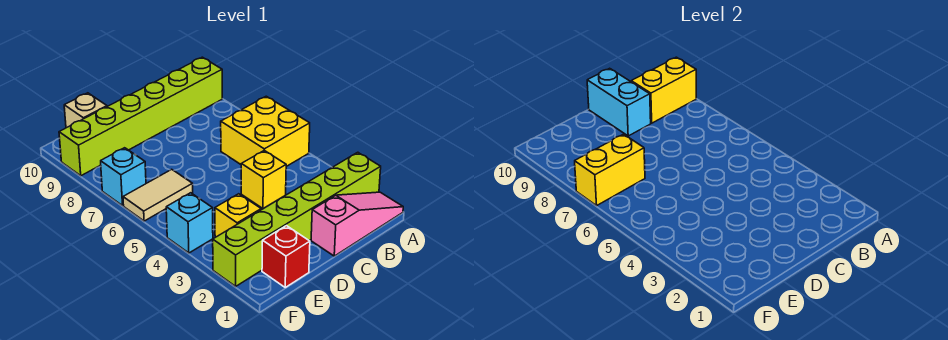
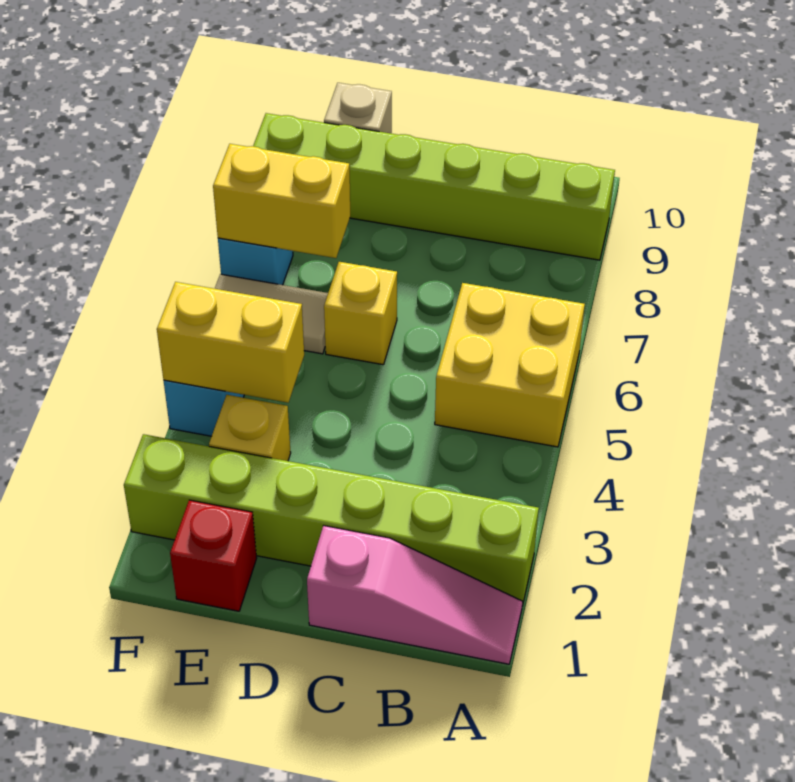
yellow 1x2 brick [631,57,696,123] -> yellow 1x2 brick moved to [157,282,304,403]
yellow 1x1 brick [241,150,286,209] -> yellow 1x1 brick moved to [324,262,397,365]
cyan 1x2 brick [587,68,651,136] -> none

